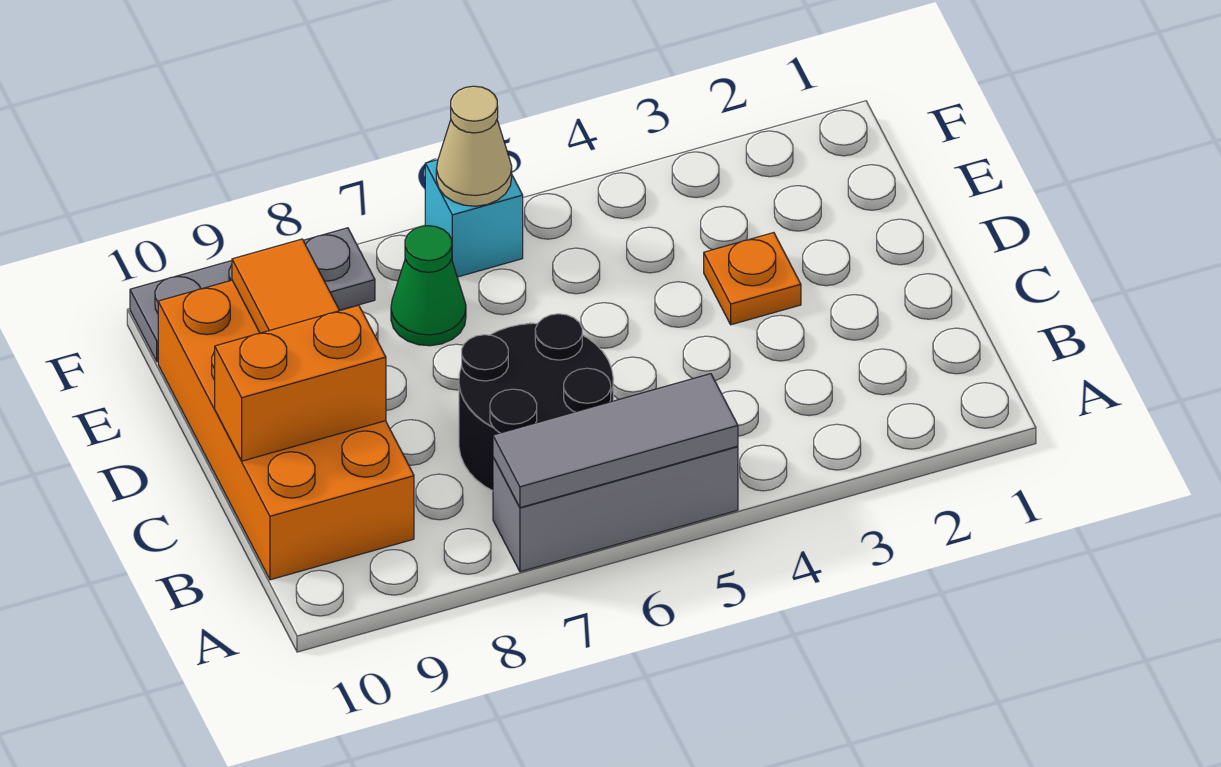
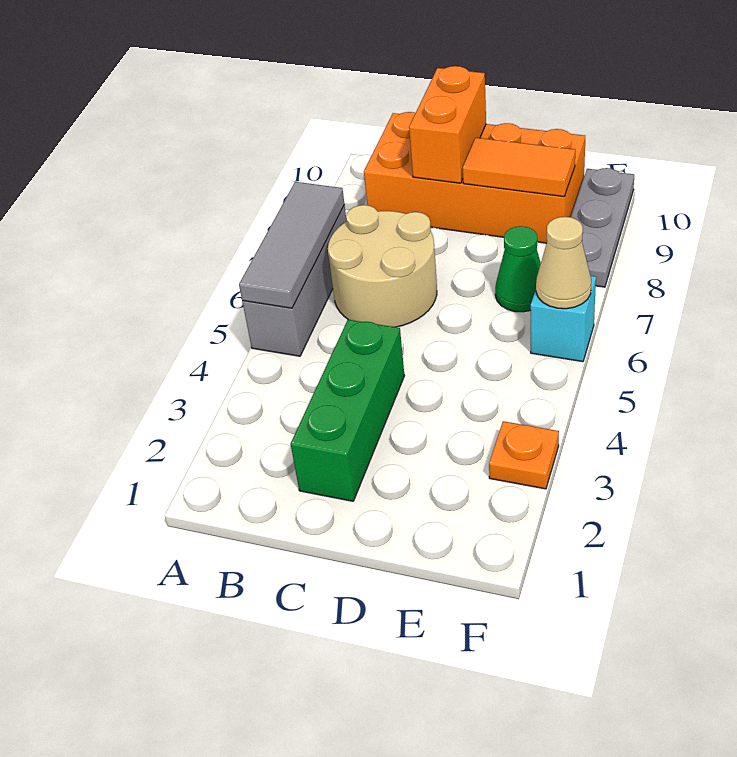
black 2x2 round brick [459,314,613,491] -> tan 2x2 round brick [328,205,437,327]
none -> green 1x3 brick [291,320,404,501]
orange 1x1 plate [704,233,801,325] -> orange 1x1 plate moved to [489,421,559,489]

